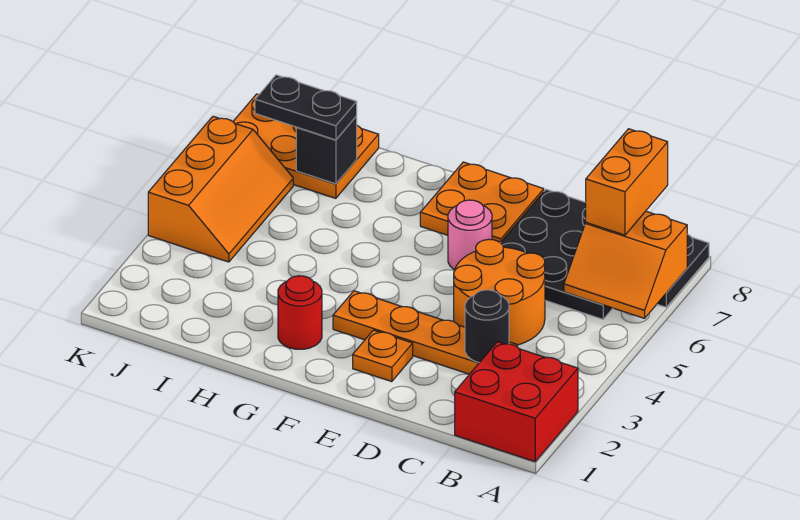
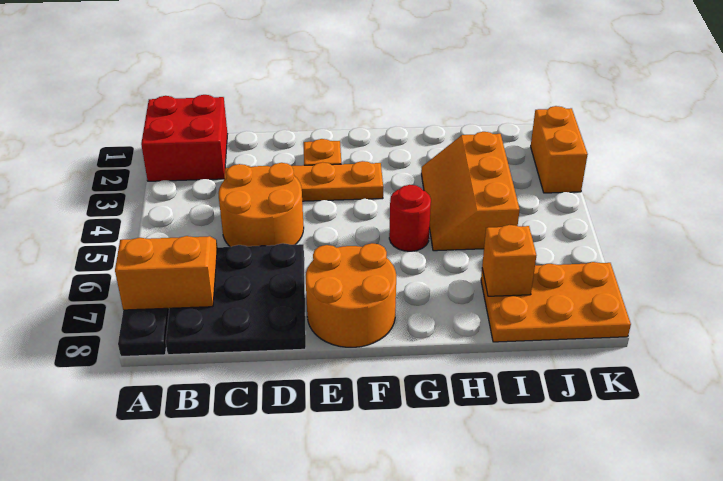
orange 1x2 brick [586,129,668,235] -> orange 1x2 brick moved to [531,106,588,193]
black 1x1 round brick [465,290,509,363] -> none
pink 1x1 round brick [448,200,492,270] -> none
orange 2x2 plate [420,162,544,243] -> orange 2x2 round brick [306,243,396,347]
red 1x1 round brick [278,276,322,349] -> red 1x1 round brick moved to [389,185,431,251]
black 1x1 brick [296,116,357,184] -> orange 1x1 brick [482,225,536,296]
black 1x2 plate [255,75,357,140] -> none
orange 2x3 slope [148,116,293,262] -> orange 2x3 slope moved to [421,132,520,251]

